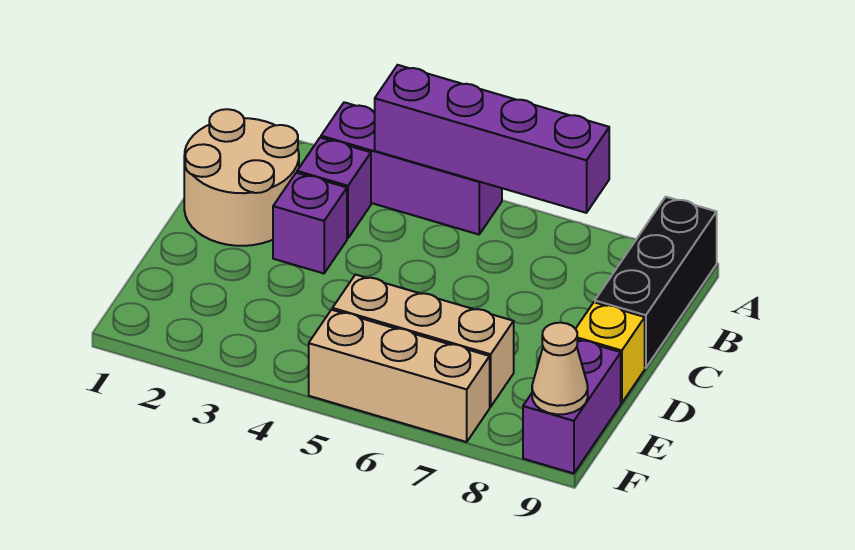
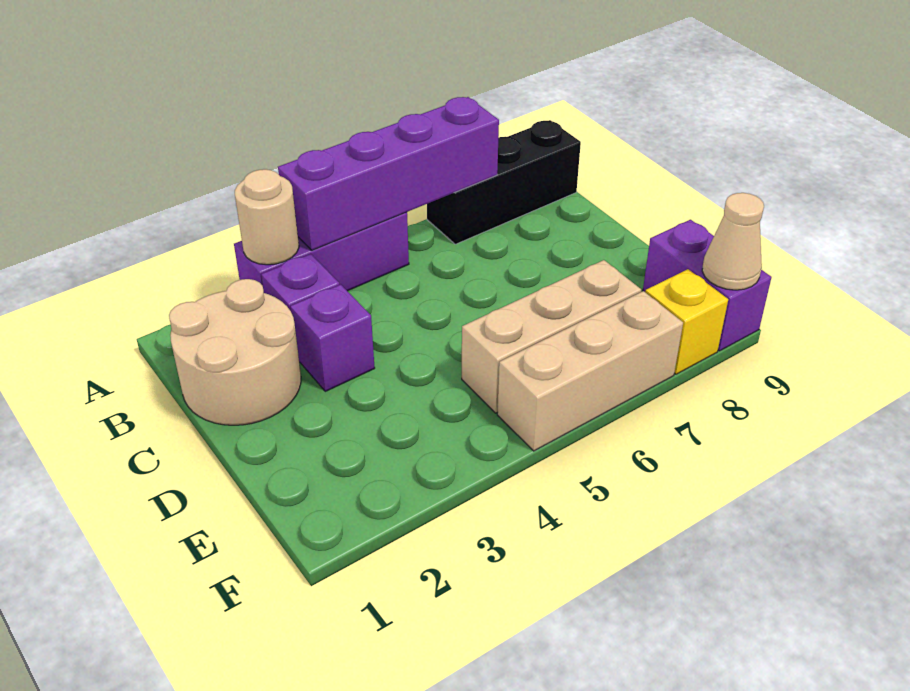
none -> tan 1x1 round brick [235,169,299,265]
black 1x3 brick [595,197,717,368] -> black 1x3 brick turned to [427,120,581,244]
yellow 1x1 brick [576,302,645,403] -> yellow 1x1 brick moved to [645,269,728,374]

